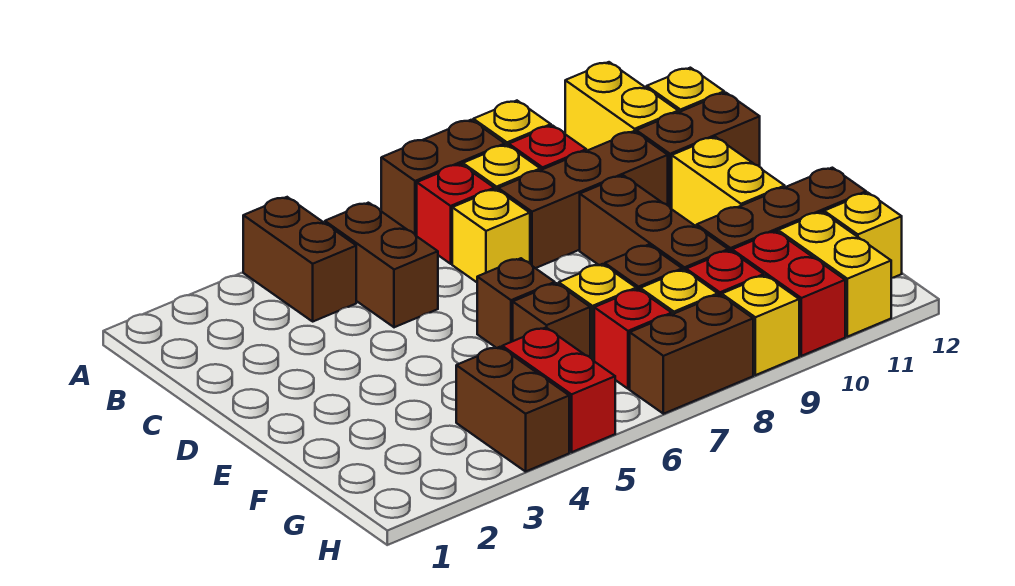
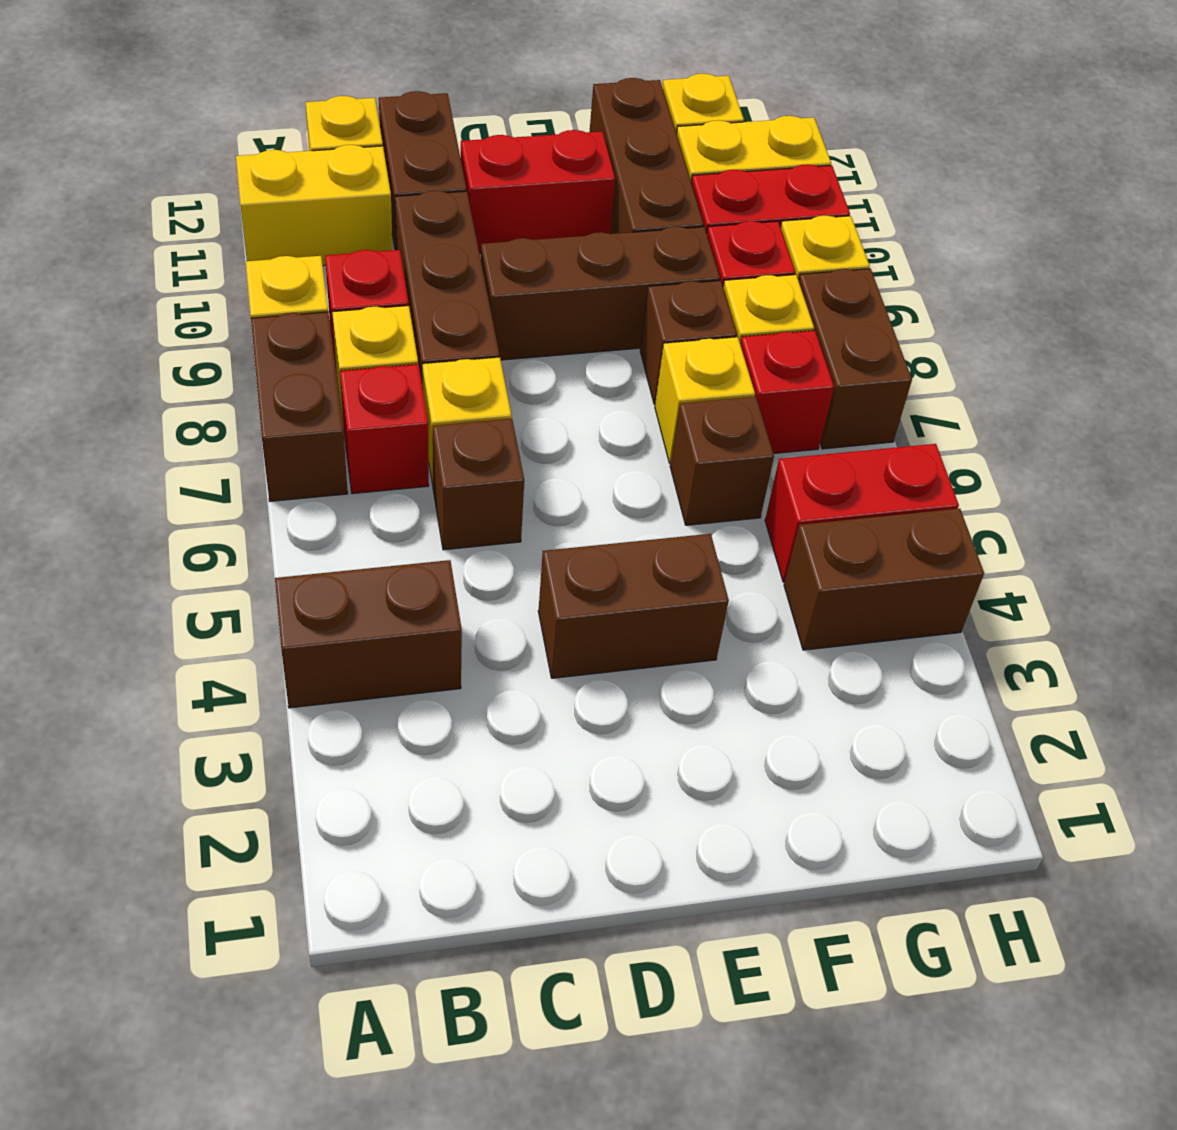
brown 1x2 brick [325,203,438,327] -> brown 1x2 brick moved to [538,534,729,678]
yellow 1x2 brick [672,137,785,227] -> red 1x2 brick [461,130,615,254]
brown 1x1 brick [477,258,555,348] -> brown 1x1 brick moved to [433,419,524,550]

